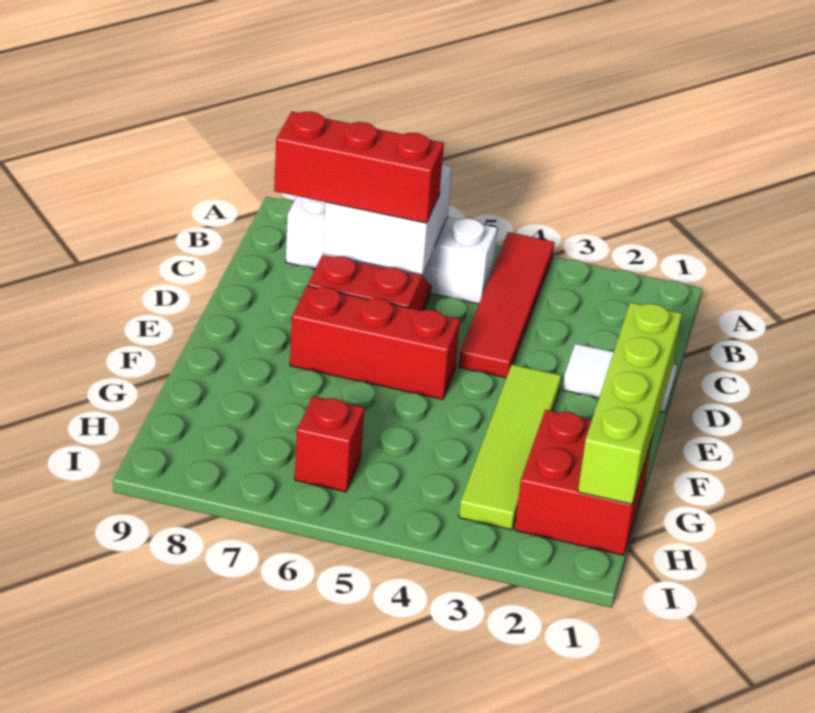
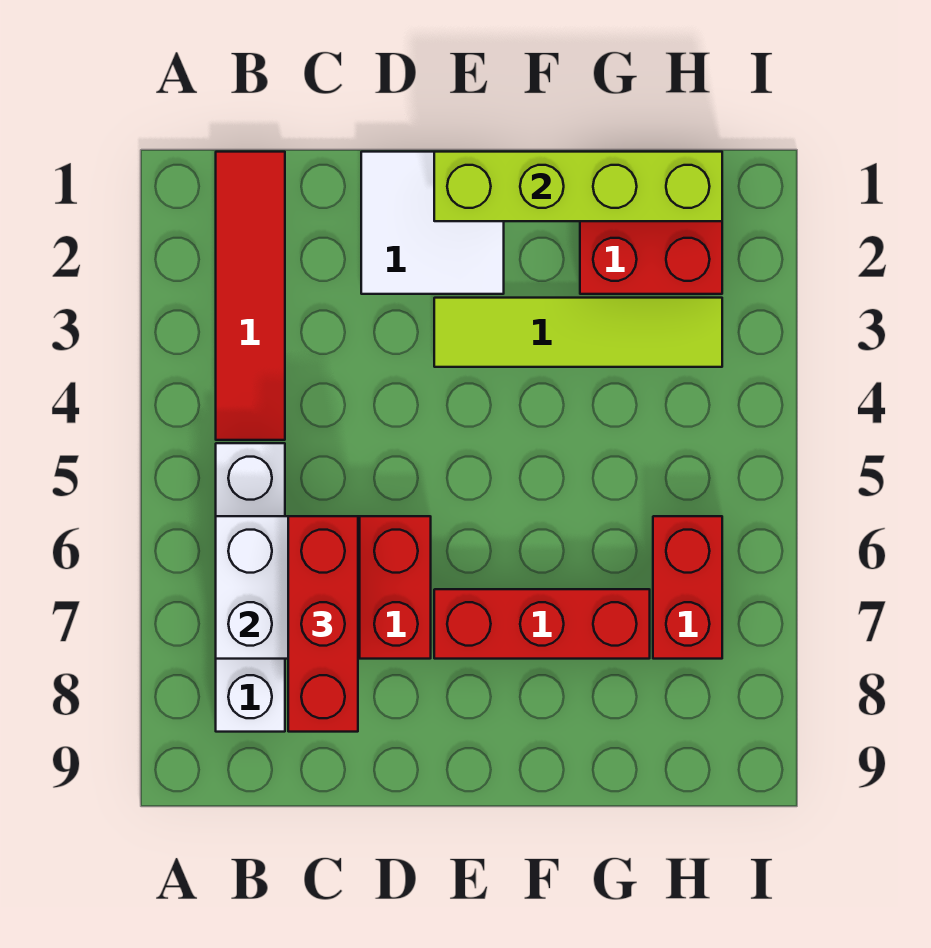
red 1x4 tile [459,232,554,378] -> red 1x4 tile turned to [216,152,285,440]
white 1x2 tile [563,344,677,412] -> white 2x2 tile [361,152,504,294]
red 1x3 brick [290,286,460,399] -> red 1x3 brick turned to [434,589,650,659]
red 1x1 brick [295,396,364,492] -> red 1x2 brick [653,516,722,659]

